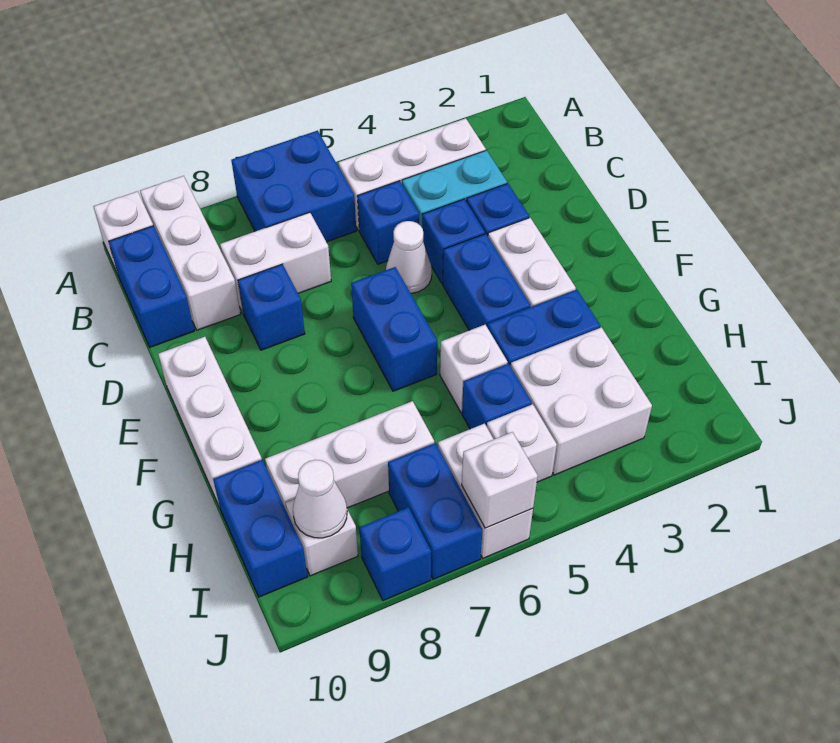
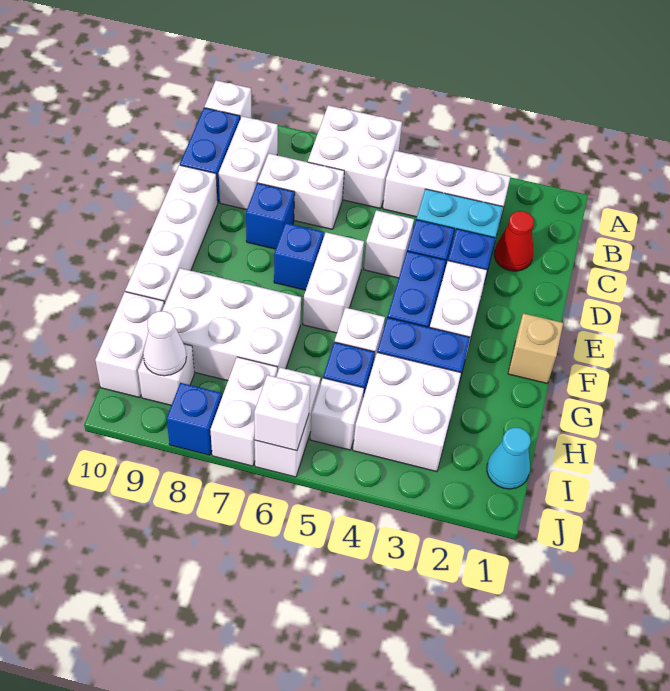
blue 2x2 brick [231,131,356,242] -> white 2x2 brick [308,105,402,209]
white 1x3 brick [140,176,241,330] -> white 1x2 brick [219,116,278,210]
none -> red 1x1 cone [494,211,534,271]
blue 1x1 brick [357,181,419,264] -> blue 1x1 brick moved to [274,223,324,290]
white 1x1 cone [386,221,432,293] -> white 1x1 brick [364,210,414,278]
blue 1x2 brick [351,267,437,391] -> white 1x2 brick [303,232,364,333]
white 1x3 brick [158,337,262,508] -> white 1x4 brick [125,165,218,305]
none -> tan 1x1 brick [508,313,563,384]
white 1x3 brick [265,401,434,511] -> white 2x3 brick [162,268,301,381]
blue 1x2 brick [213,460,308,597] -> white 1x2 brick [95,292,164,397]
none -> cyan 1x1 cone [487,428,531,489]
blue 1x2 brick [388,443,483,579] -> white 1x2 brick [210,357,277,466]

